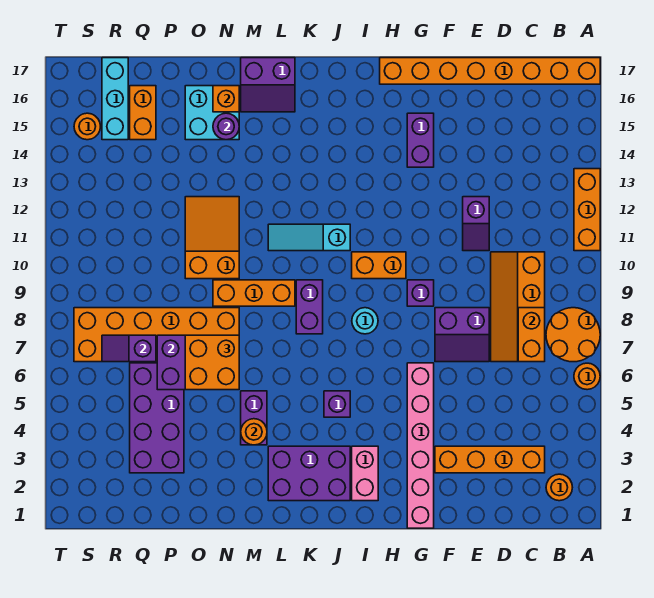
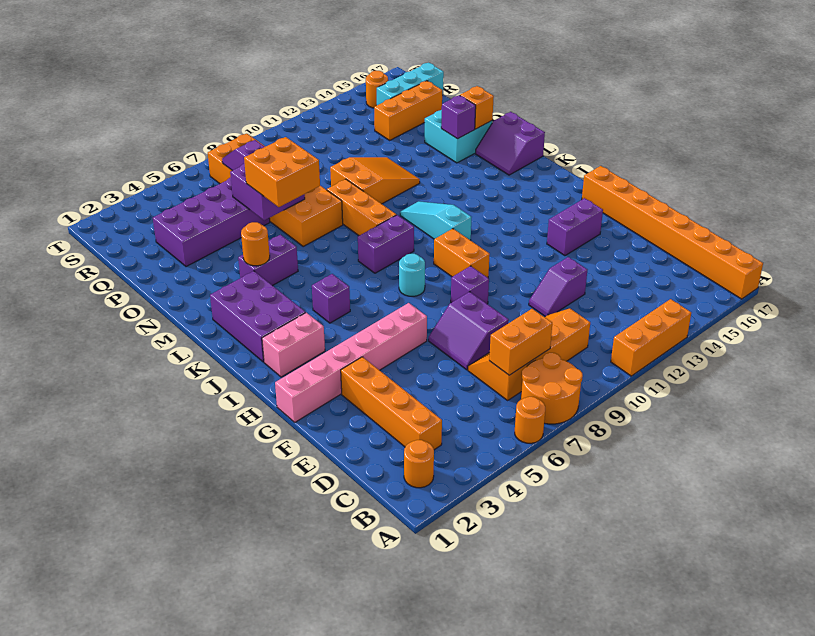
purple 1x1 round brick [213,113,239,140] -> purple 1x1 brick [441,95,476,139]
orange 1x2 brick [130,86,156,140] -> orange 1x3 brick [374,81,442,140]

